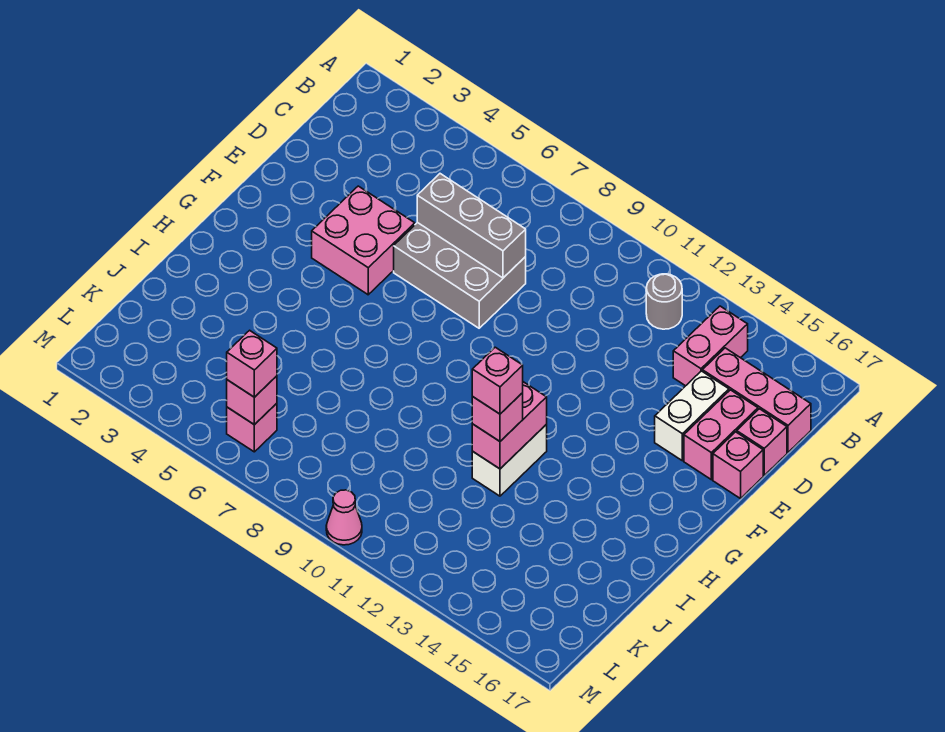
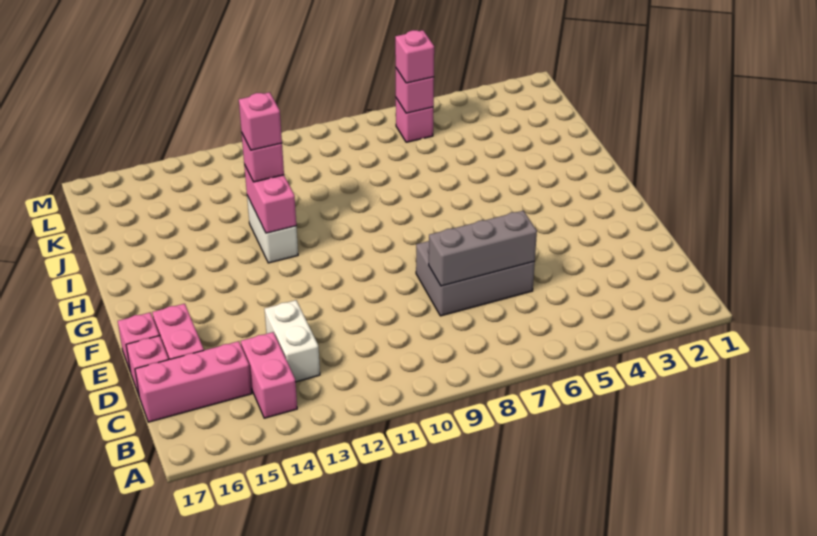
grey 1x1 round brick [646,274,682,329] -> none
white 1x2 brick [655,371,729,461] -> white 1x2 brick moved to [265,300,320,382]
pink 2x2 brick [312,186,415,295] -> none
pink 1x1 cone [326,490,362,545] -> none

